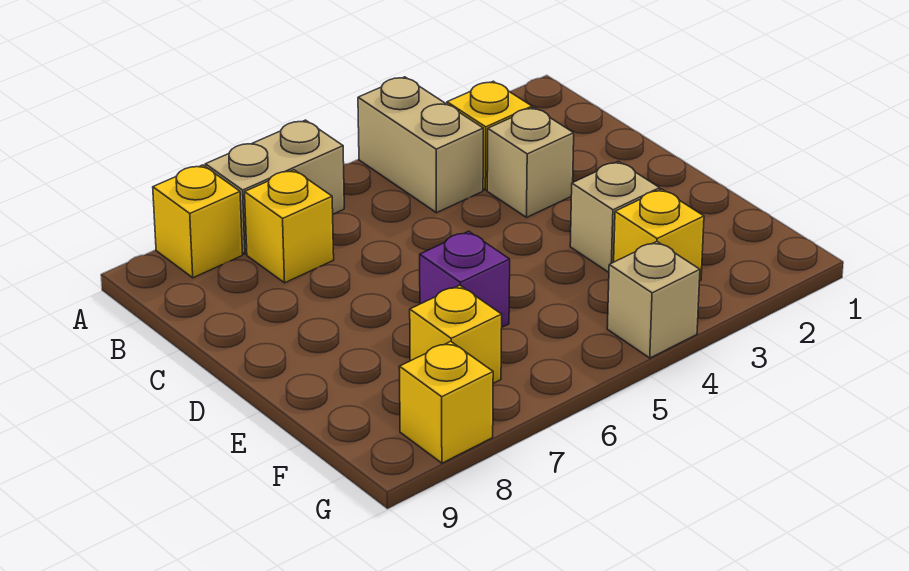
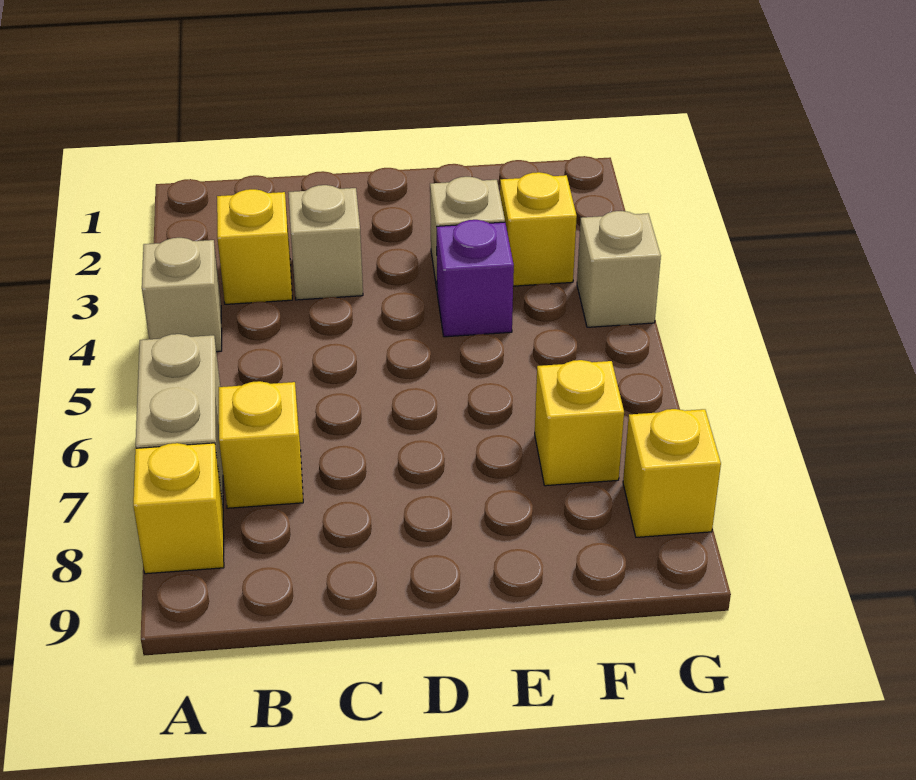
tan 1x2 brick [358,77,483,213] -> tan 1x1 brick [142,238,222,352]
purple 1x1 brick [420,231,510,327] -> purple 1x1 brick moved to [437,220,514,337]

